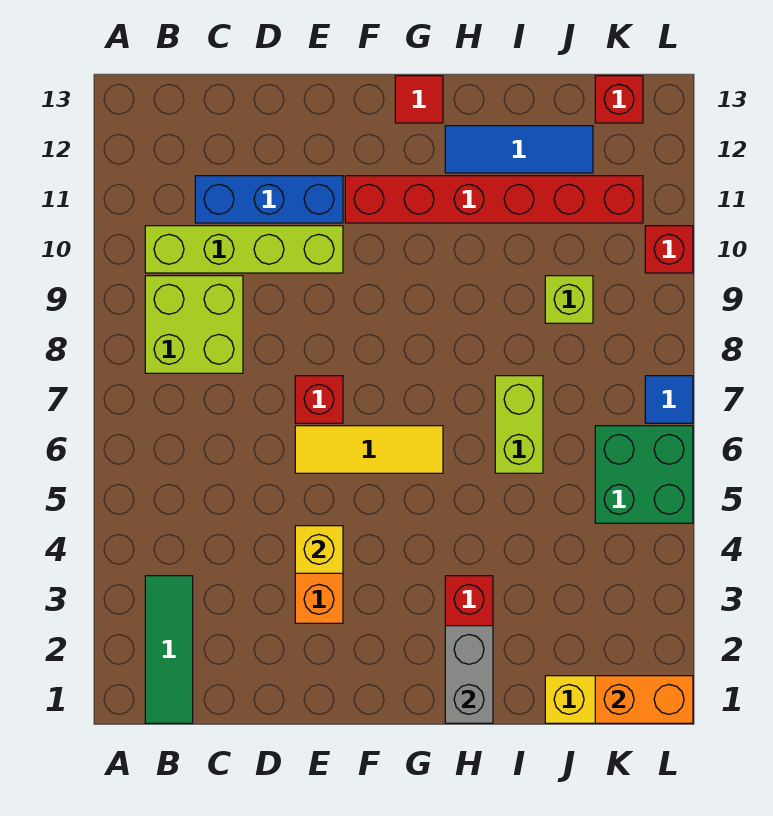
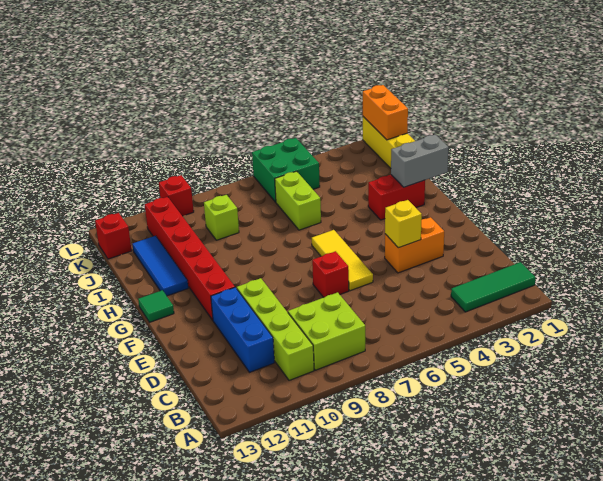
red 1x1 tile [395,76,443,123] -> green 1x1 tile [138,290,174,322]
lime 1x2 brick [495,376,543,473] -> lime 1x2 brick turned to [275,171,321,230]
blue 1x1 tile [645,376,693,423] -> none

